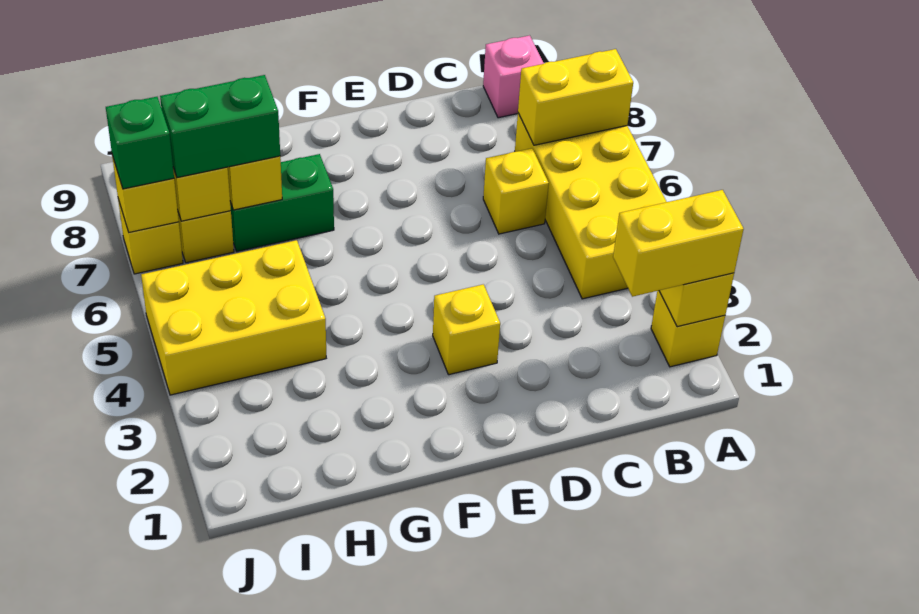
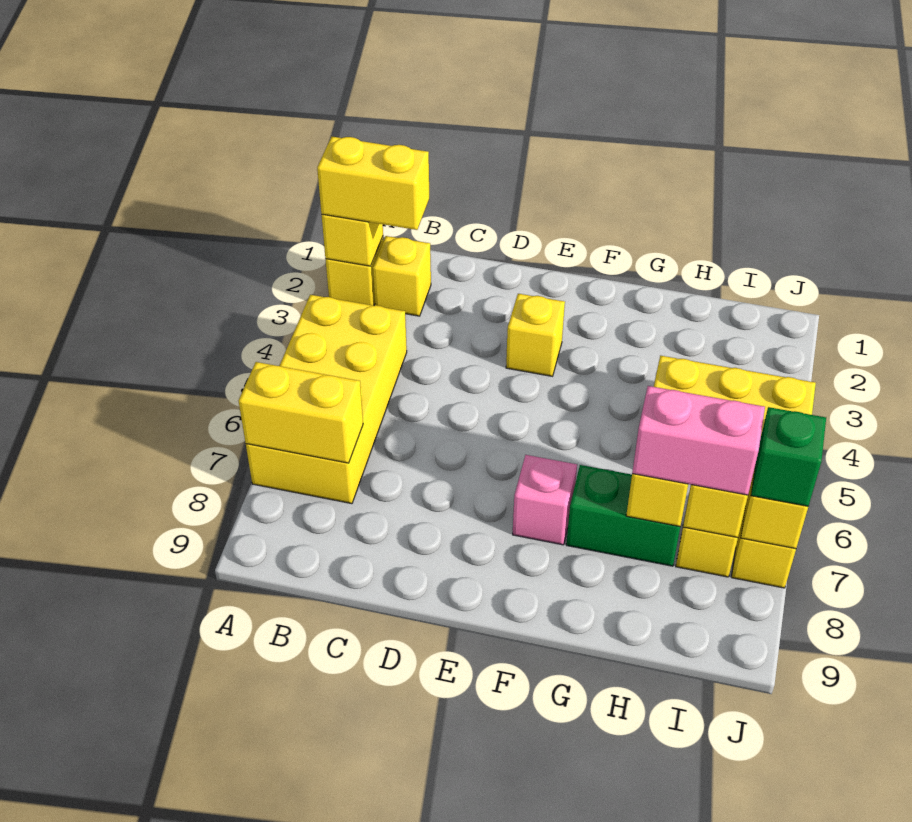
pink 1x1 brick [483,35,544,118] -> pink 1x1 brick moved to [513,455,577,545]
yellow 1x1 brick [483,148,549,234] -> yellow 1x1 brick moved to [373,236,431,316]
green 1x2 brick [160,75,280,178] -> pink 1x2 brick [632,386,765,495]

